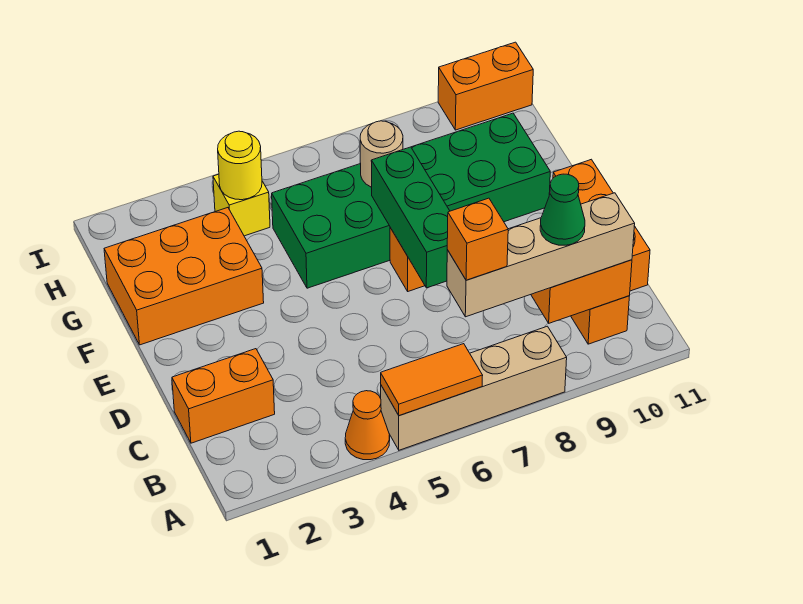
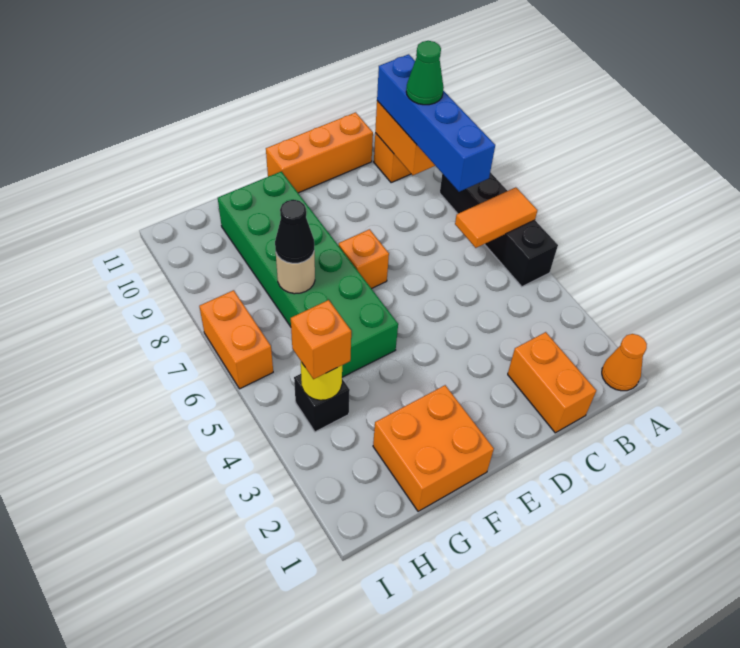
orange 1x1 cone [345,391,390,460] -> orange 1x1 cone moved to [602,334,647,391]
tan 1x4 brick [381,326,567,450] -> black 1x4 brick [440,172,558,287]
orange 1x2 tile [381,344,483,416] -> orange 1x2 tile turned to [455,187,537,248]
tan 1x4 brick [447,193,635,317] -> blue 1x4 brick [377,54,495,192]
orange 1x1 brick [447,198,508,280] -> orange 1x1 brick moved to [291,300,351,379]
green 1x3 brick [371,147,450,288] -> none
orange 2x3 brick [104,208,264,345] -> orange 2x2 brick [373,385,494,511]
none -> black 1x1 cone [275,200,314,263]
yellow 1x1 brick [213,174,270,236] -> black 1x1 brick [294,374,350,432]
orange 1x2 brick [438,42,533,130] -> orange 1x2 brick moved to [199,290,273,389]

